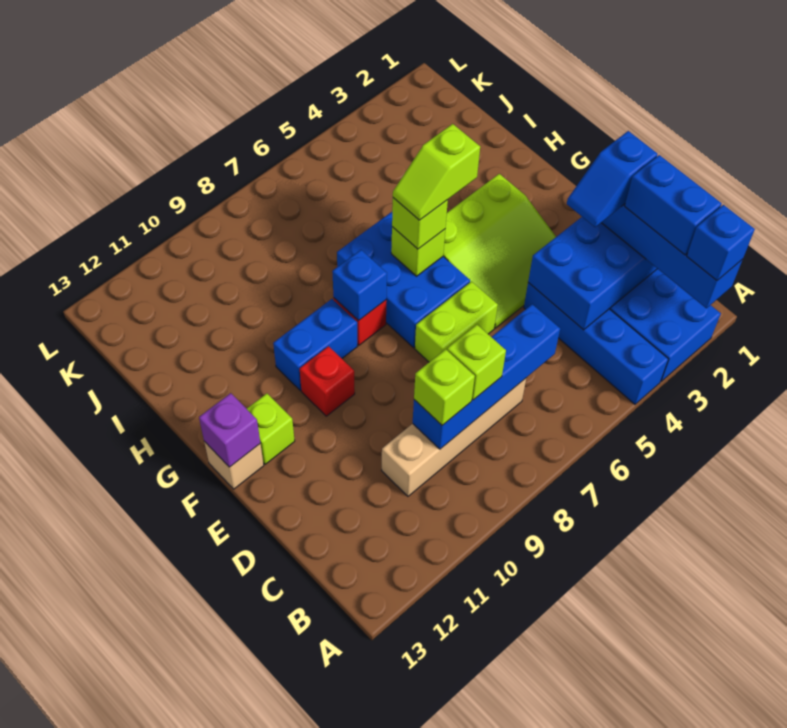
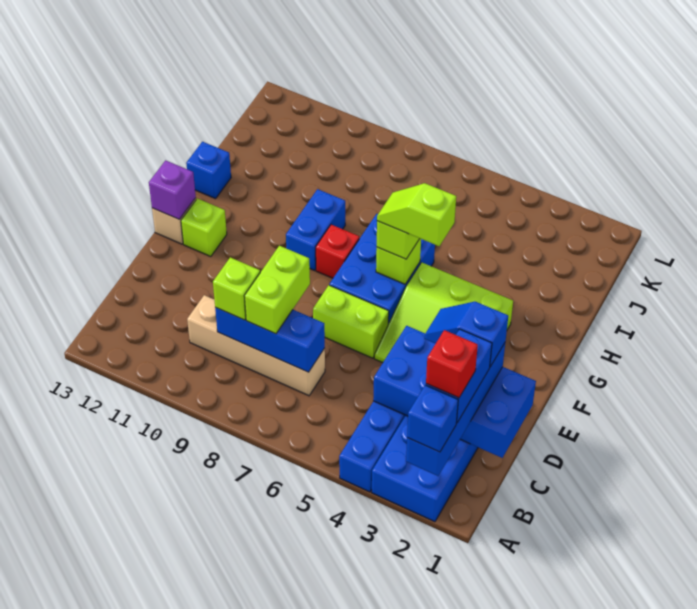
blue 1x4 brick [413,304,560,449] -> blue 1x3 brick [215,307,325,372]
lime 1x1 brick [447,325,506,400] -> lime 1x2 brick [244,246,310,334]
red 1x1 brick [300,346,355,416] -> red 1x1 brick moved to [426,330,478,398]
blue 1x1 brick [332,250,387,321] -> blue 1x1 brick moved to [186,142,231,199]
blue 1x2 brick [273,299,358,390] -> blue 1x2 brick turned to [286,189,345,270]

